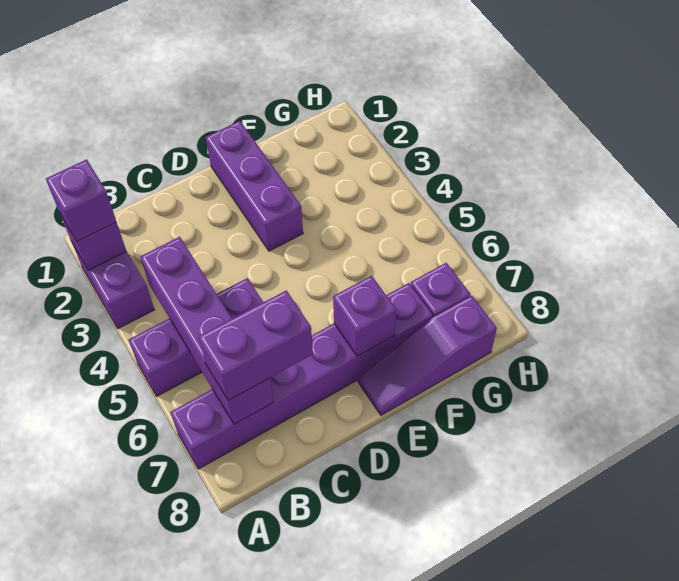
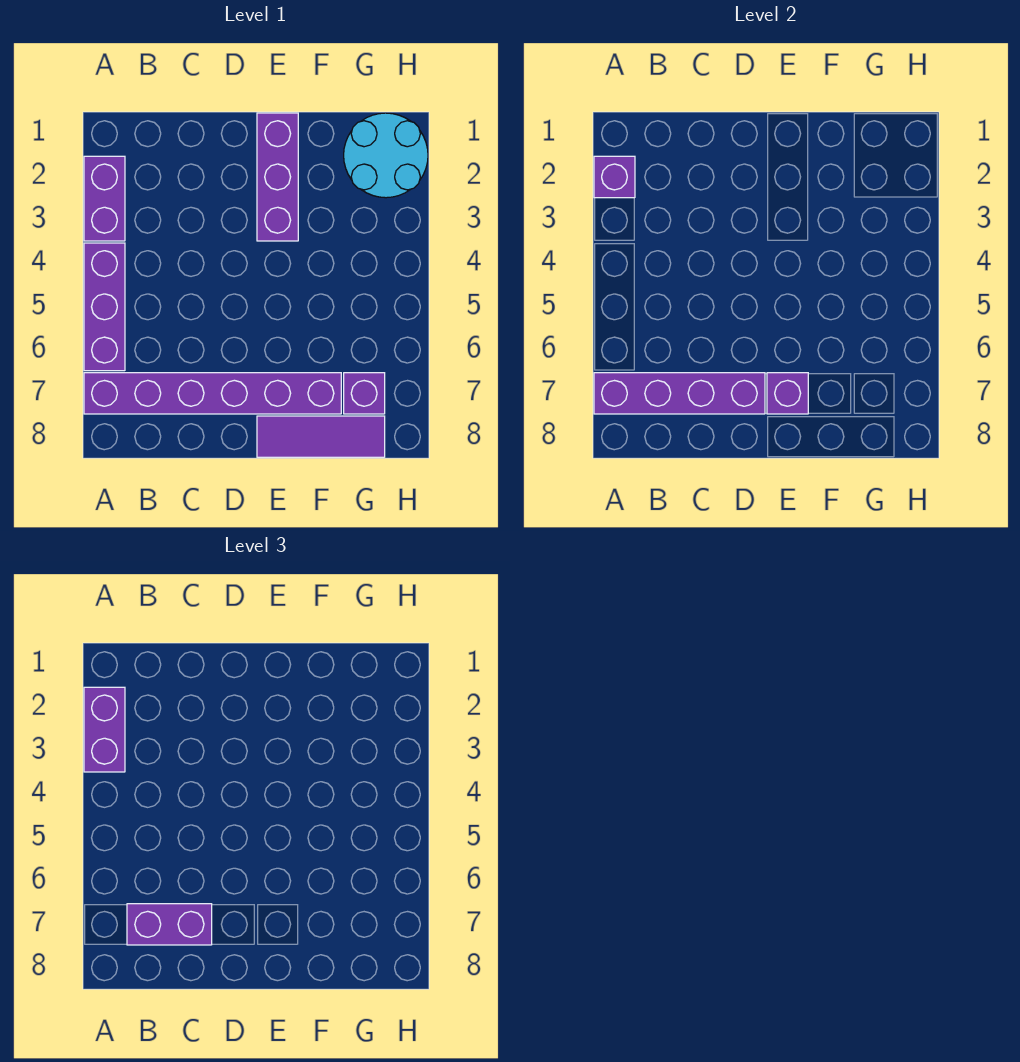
purple 1x1 brick [46,159,116,241] -> purple 1x2 brick [84,687,125,772]
purple 1x3 brick [129,278,263,396] -> purple 1x3 brick turned to [84,243,125,371]
purple 1x4 brick [140,237,274,424] -> purple 1x4 brick turned to [594,373,765,414]
purple 1x3 slope [358,296,497,415] -> purple 1x3 tile [257,416,385,457]
none -> cyan 2x2 round brick [344,113,428,198]

